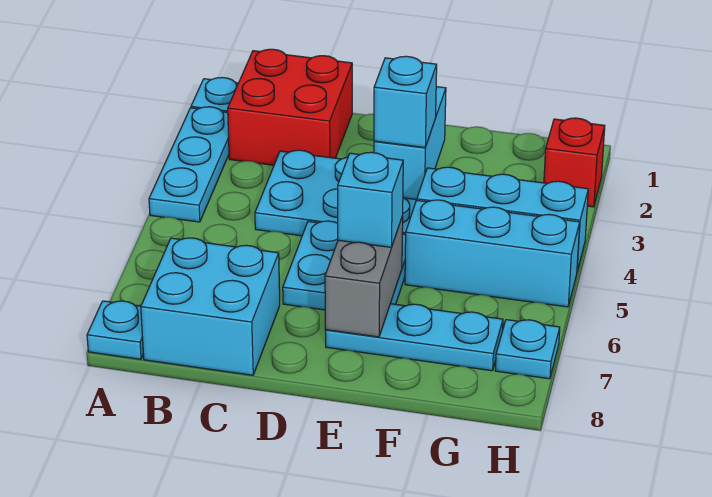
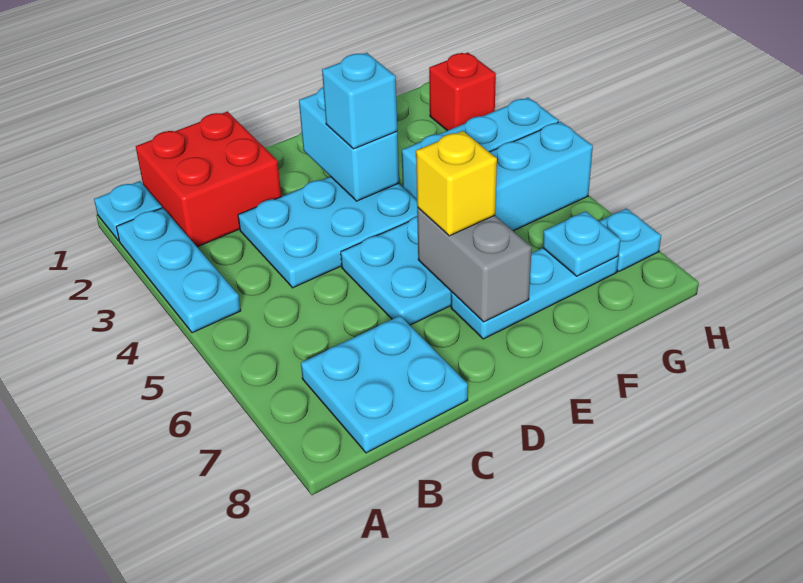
cyan 1x1 plate [87,301,143,359] -> cyan 1x1 plate moved to [543,211,621,276]
cyan 2x2 brick [141,238,280,375] -> cyan 2x2 plate [301,316,468,453]
cyan 1x1 brick [338,152,403,247] -> yellow 1x1 brick [416,131,497,236]

